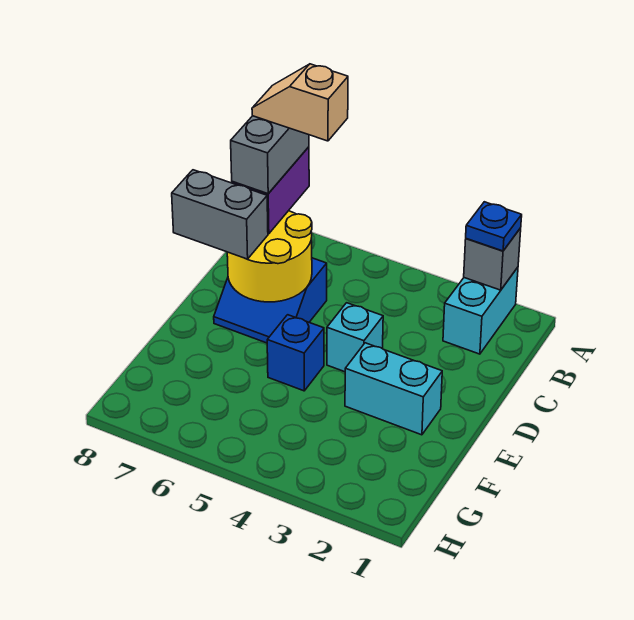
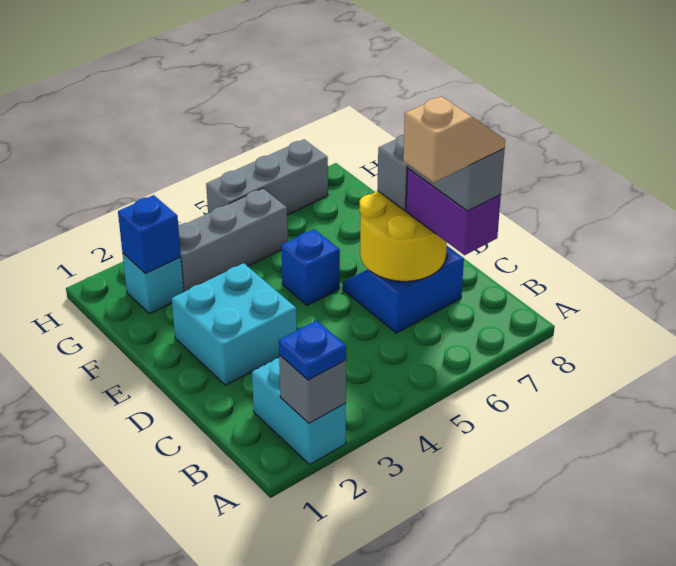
cyan 1x1 brick [327,303,383,372] -> cyan 1x1 brick moved to [123,254,184,314]
cyan 1x2 brick [345,343,442,435] -> cyan 2x2 brick [172,263,297,385]
none -> blue 1x1 brick [118,195,181,274]
none -> grey 1x3 brick [178,188,288,292]
none -> grey 1x3 brick [206,139,328,215]

